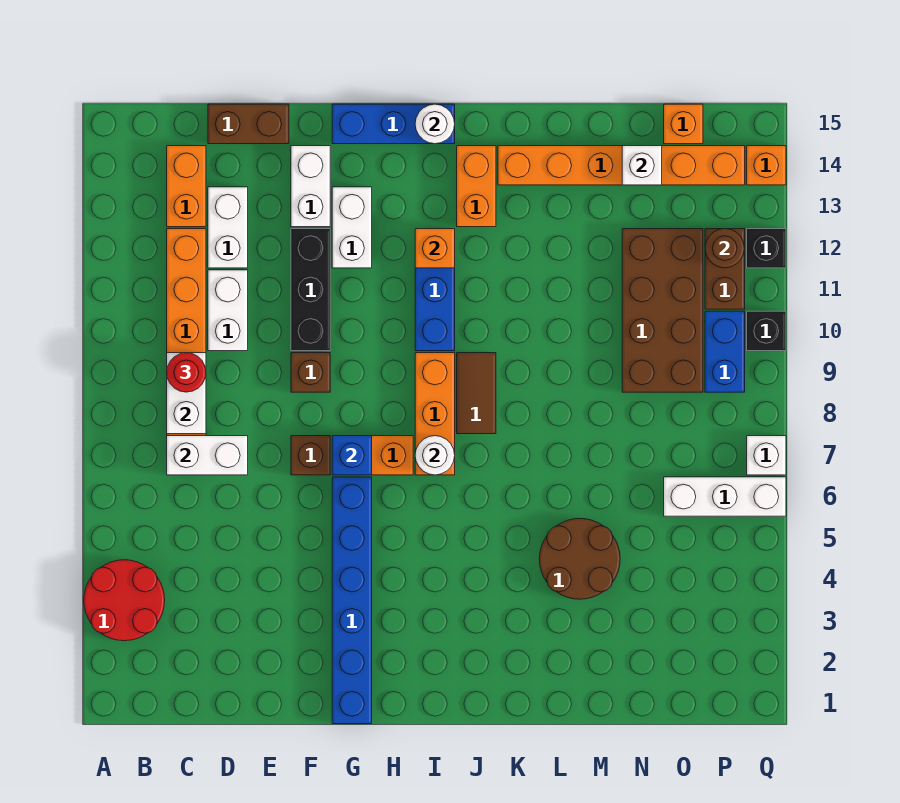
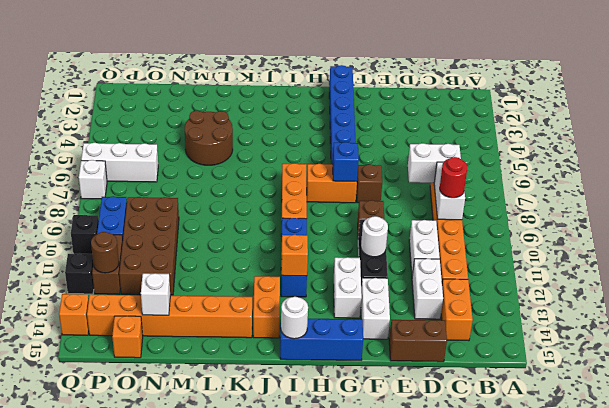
red 2x2 round brick [84,560,165,641] -> none
white 1x1 round brick [415,436,455,475] -> white 1x1 round brick moved to [361,216,388,257]
brown 1x2 tile [457,353,496,434] -> none

